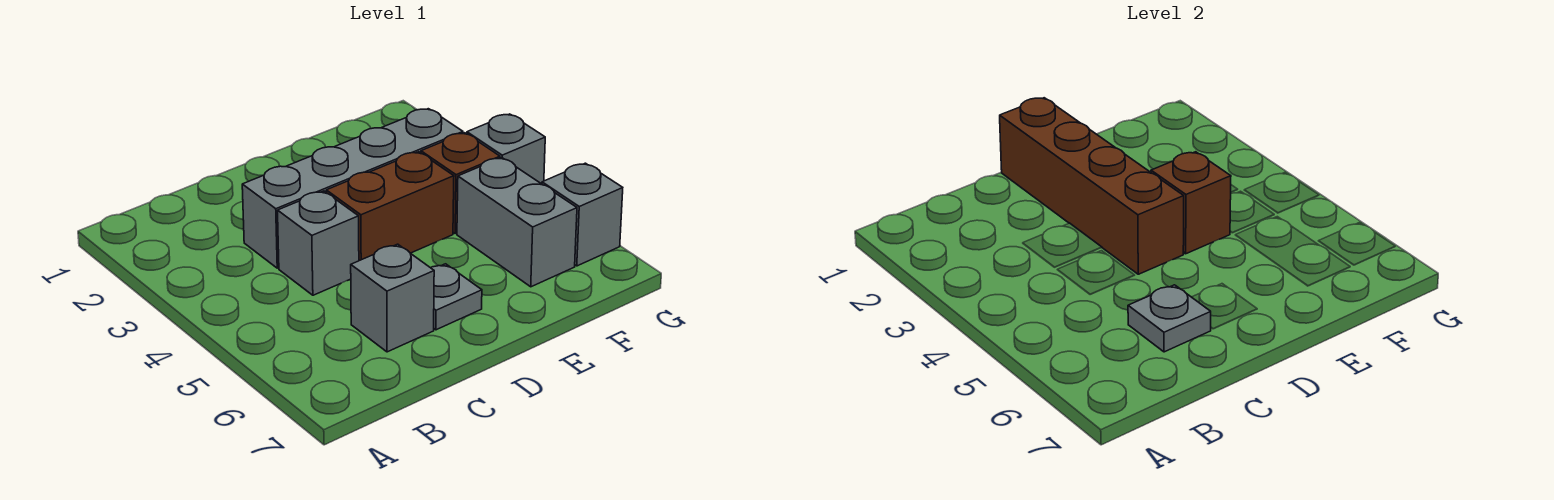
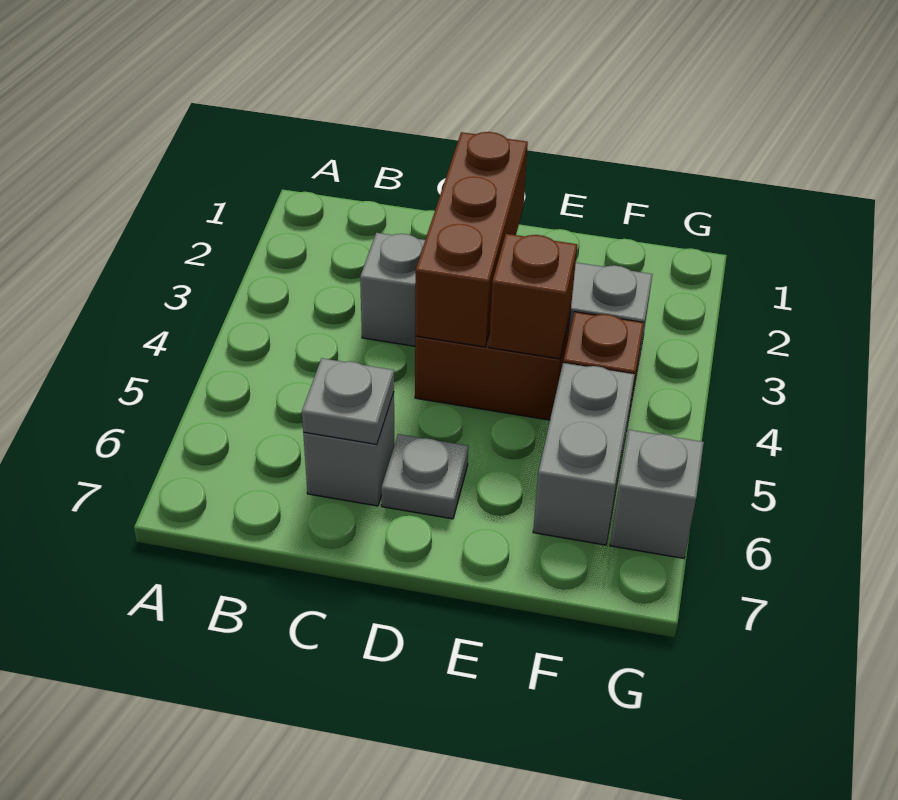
grey 1x1 brick [278,191,359,295] -> none
brown 1x4 brick [1000,98,1184,274] -> brown 1x3 brick [415,132,528,347]
grey 1x1 brick [467,114,545,184] -> none

